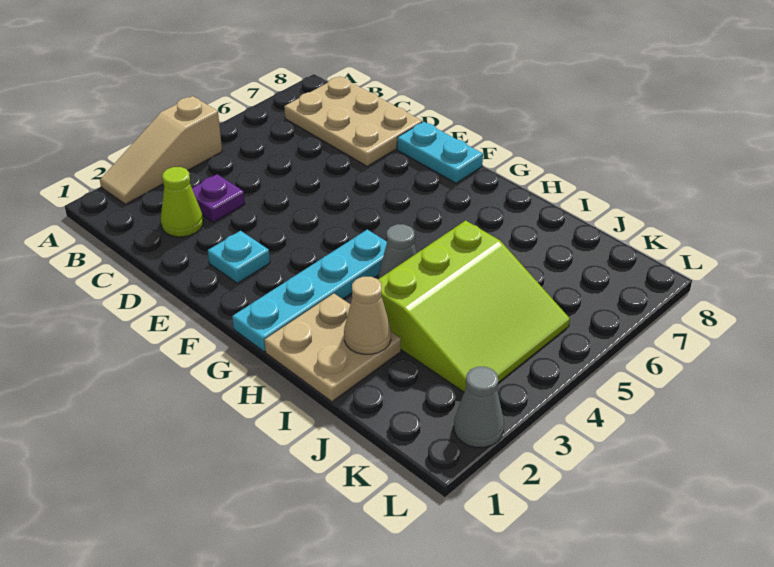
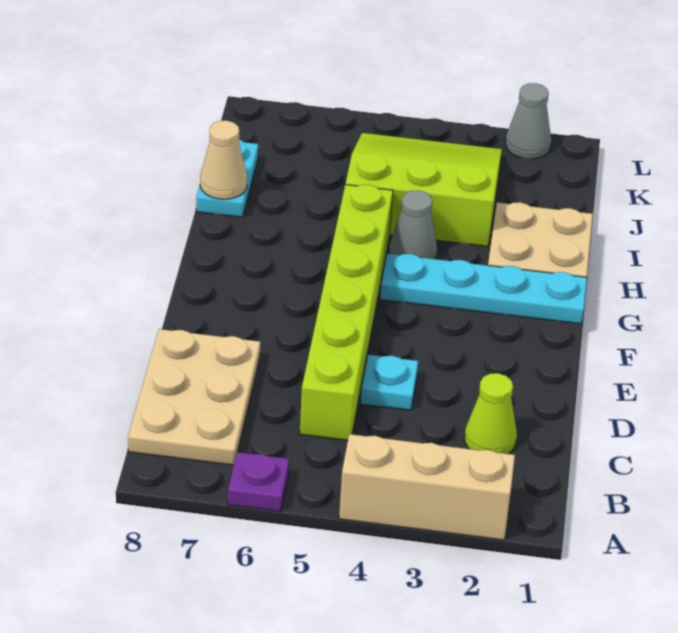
tan 1x3 slope [100,96,222,204] -> tan 1x3 brick [339,434,515,540]
purple 1x1 plate [192,174,245,222] -> purple 1x1 plate moved to [228,452,289,511]
none -> lime 1x6 brick [300,185,393,440]
cyan 1x1 plate [208,231,270,283] -> cyan 1x1 plate moved to [361,355,418,410]
cyan 1x2 plate [397,122,483,183] -> cyan 1x2 plate moved to [196,140,258,217]
tan 1x1 cone [344,277,391,354] -> tan 1x1 cone moved to [200,121,247,199]

